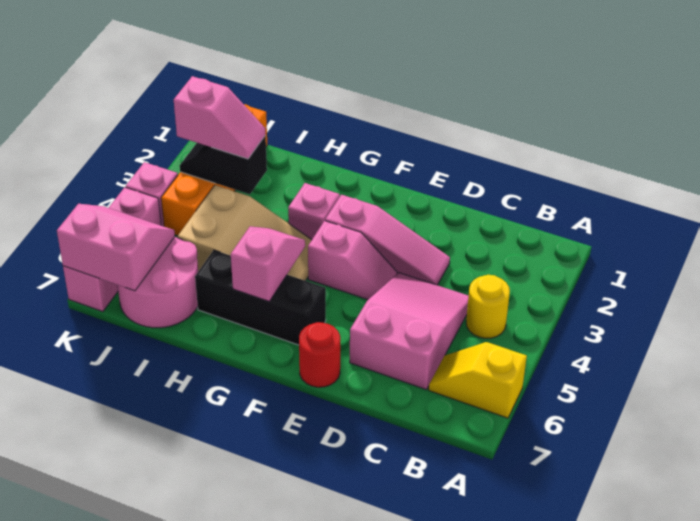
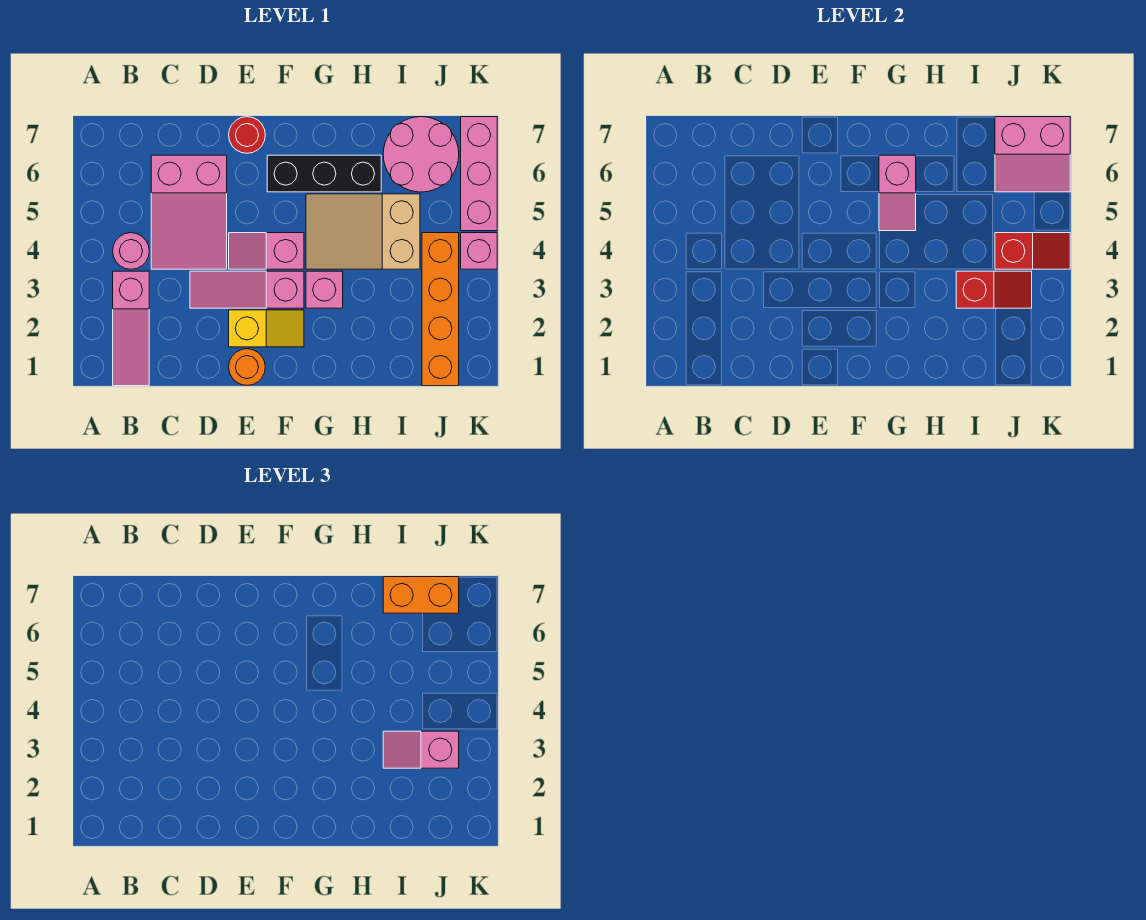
yellow 1x2 slope [429,342,527,418] -> yellow 1x2 slope moved to [229,310,304,347]
none -> pink 1x3 slope [113,271,149,386]
yellow 1x1 round brick [466,275,510,338] -> pink 1x1 round brick [113,233,149,269]
none -> orange 1x1 round brick [229,349,265,385]
black 1x2 slope [180,136,267,194] -> red 1x2 slope [956,271,1032,308]
none -> orange 1x2 brick [383,577,459,613]
none -> red 1x2 slope [995,233,1070,269]

